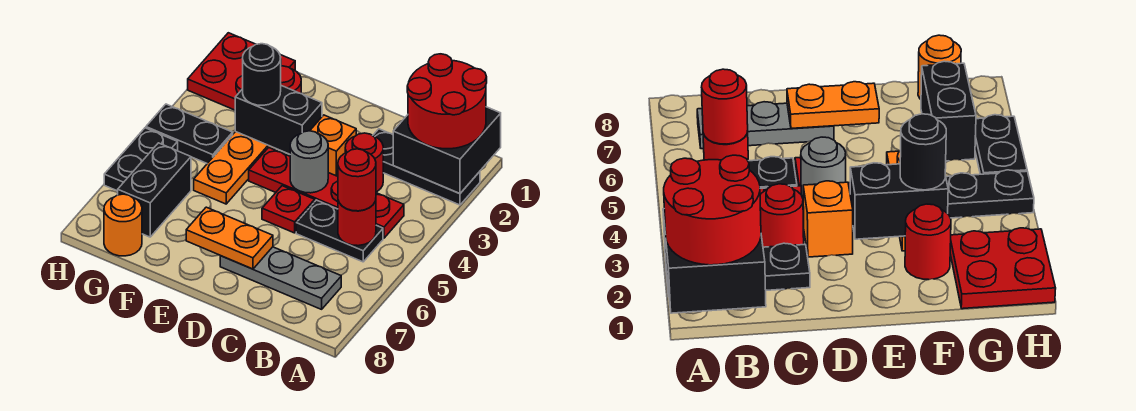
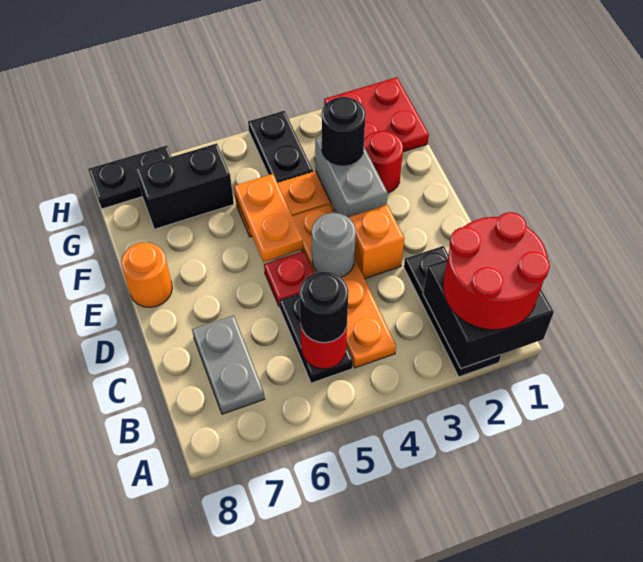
red 1x4 plate [249,147,404,238] -> orange 1x4 plate [292,204,396,368]
red 1x1 round brick [338,149,376,211] -> black 1x1 round brick [299,271,349,343]
grey 1x3 plate [220,247,341,309] -> grey 1x2 plate [192,315,265,414]
red 1x1 round brick [345,133,383,192] -> none
orange 1x2 plate [186,207,273,269] -> orange 1x2 plate moved to [234,174,303,262]
black 1x2 brick [235,86,322,154] -> grey 1x2 brick [315,137,388,217]
orange 1x1 round brick [104,194,142,256] -> orange 1x1 round brick moved to [121,242,172,307]
black 1x2 plate [104,128,178,191] -> black 1x2 plate moved to [88,146,172,209]

